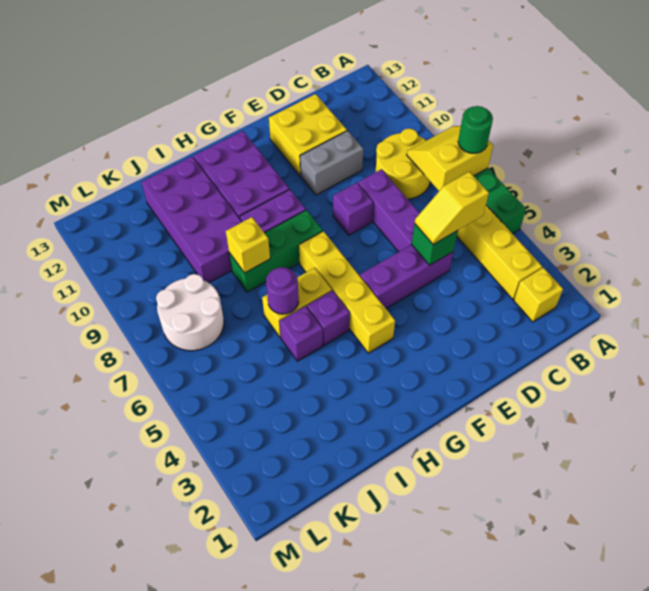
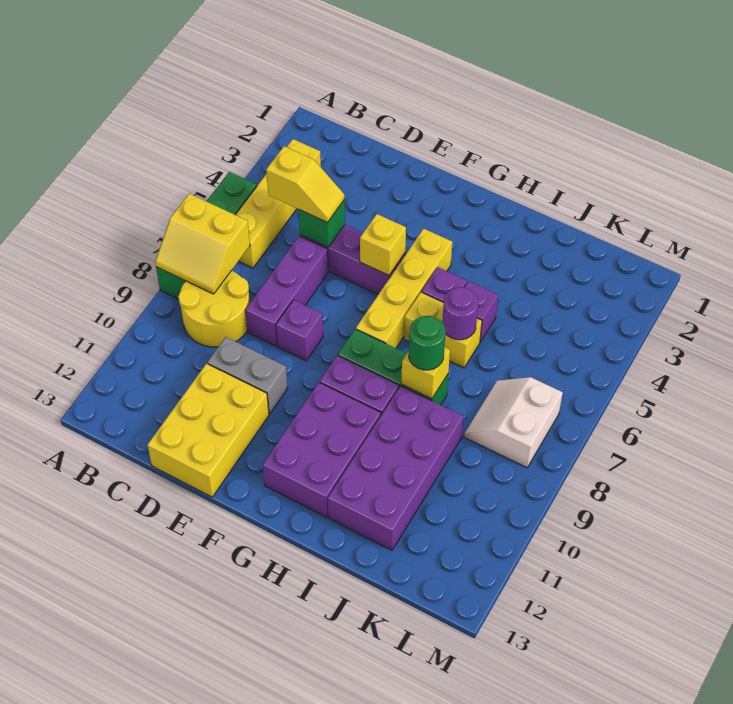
green 1x1 round brick [458,106,493,153] -> green 1x1 round brick moved to [409,316,445,370]
yellow 1x1 brick [514,268,563,322] -> yellow 1x1 brick moved to [360,214,406,275]
yellow 2x2 brick [269,94,347,176] -> yellow 2x3 brick [147,364,269,497]
white 2x2 round brick [156,274,224,351] -> white 2x2 slope [464,377,563,468]

